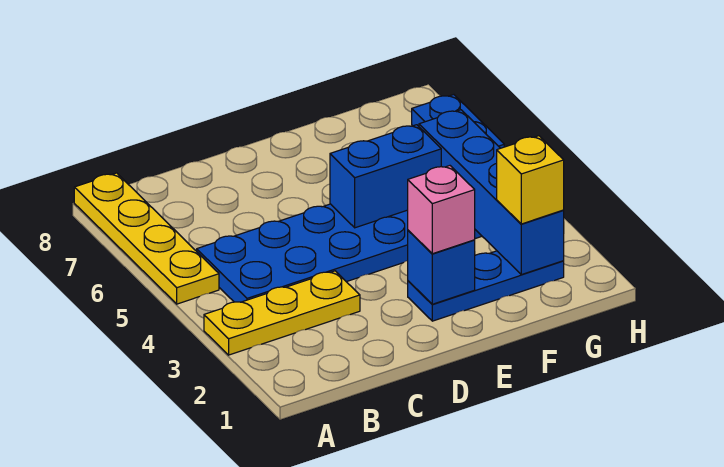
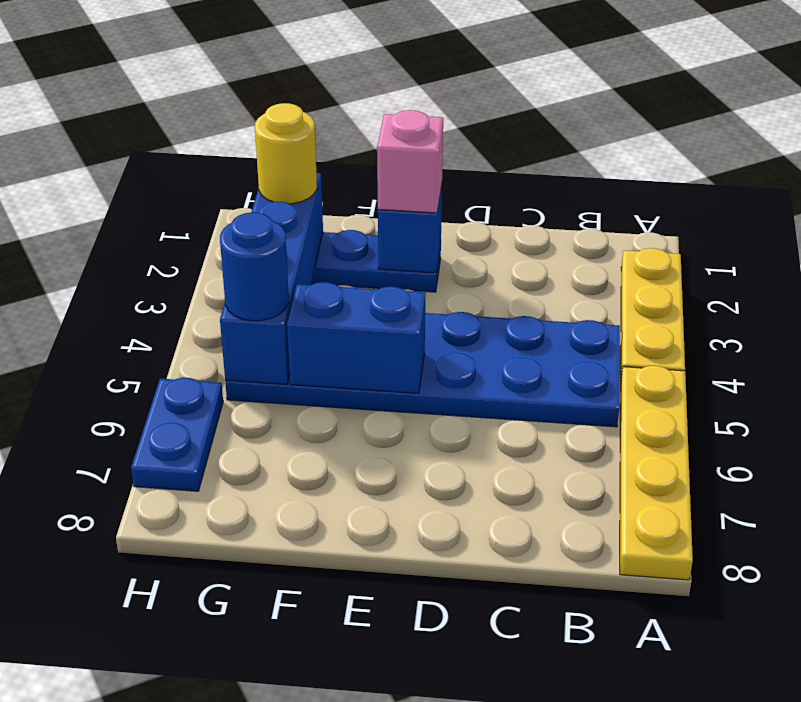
yellow 1x3 plate [204,271,360,355] -> yellow 1x3 plate turned to [621,248,685,377]
yellow 1x1 brick [497,136,564,224] -> yellow 1x1 round brick [255,103,317,204]
none -> blue 1x1 round brick [220,212,289,321]

